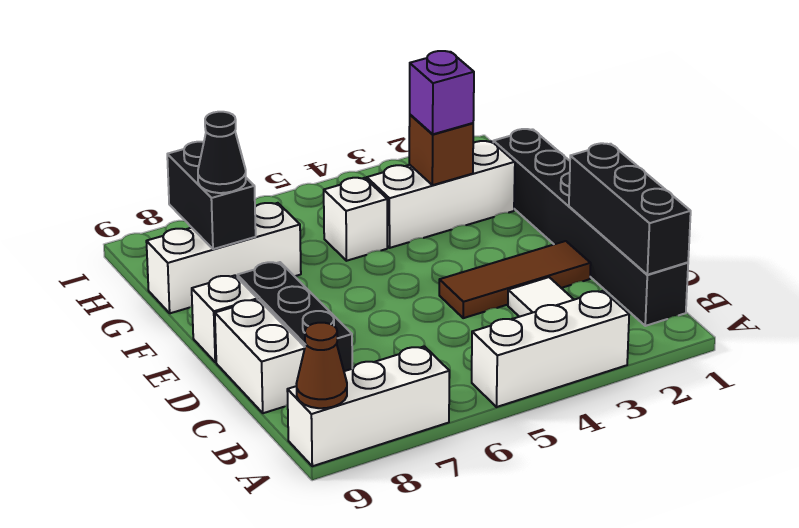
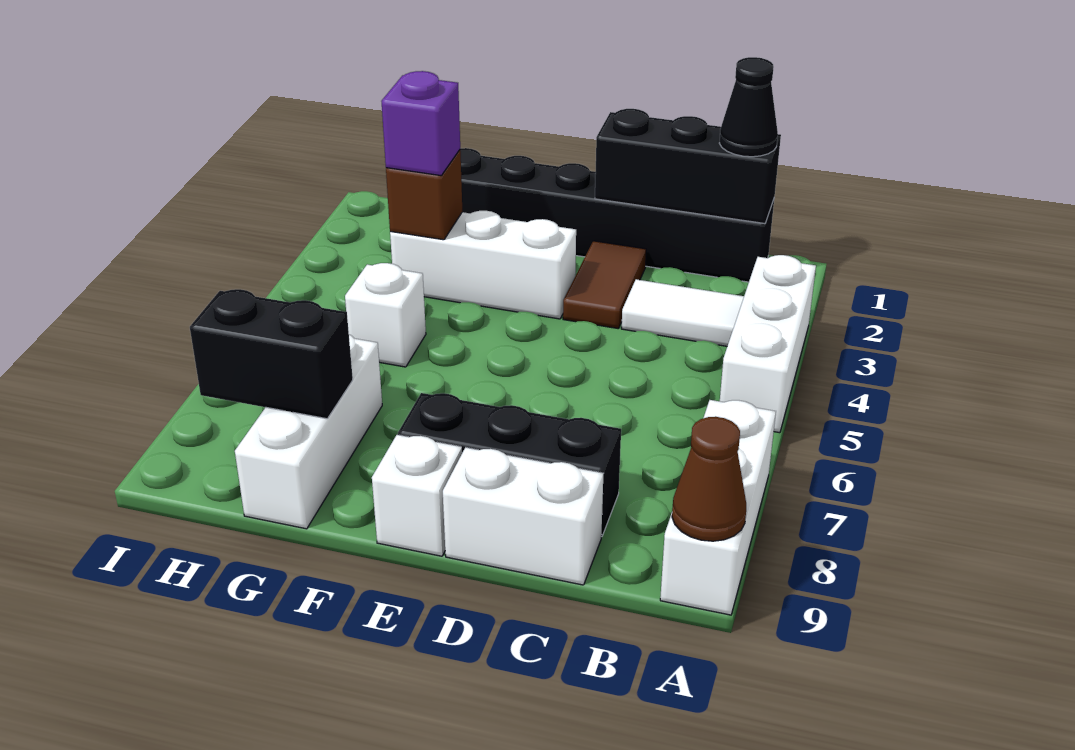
brown 1x3 tile [439,241,591,318] -> brown 1x2 tile [563,241,646,329]
white 1x3 brick [367,141,515,248] -> white 1x3 brick turned to [390,211,576,319]
black 1x1 cone [198,112,246,193] -> black 1x1 cone moved to [719,57,778,157]

